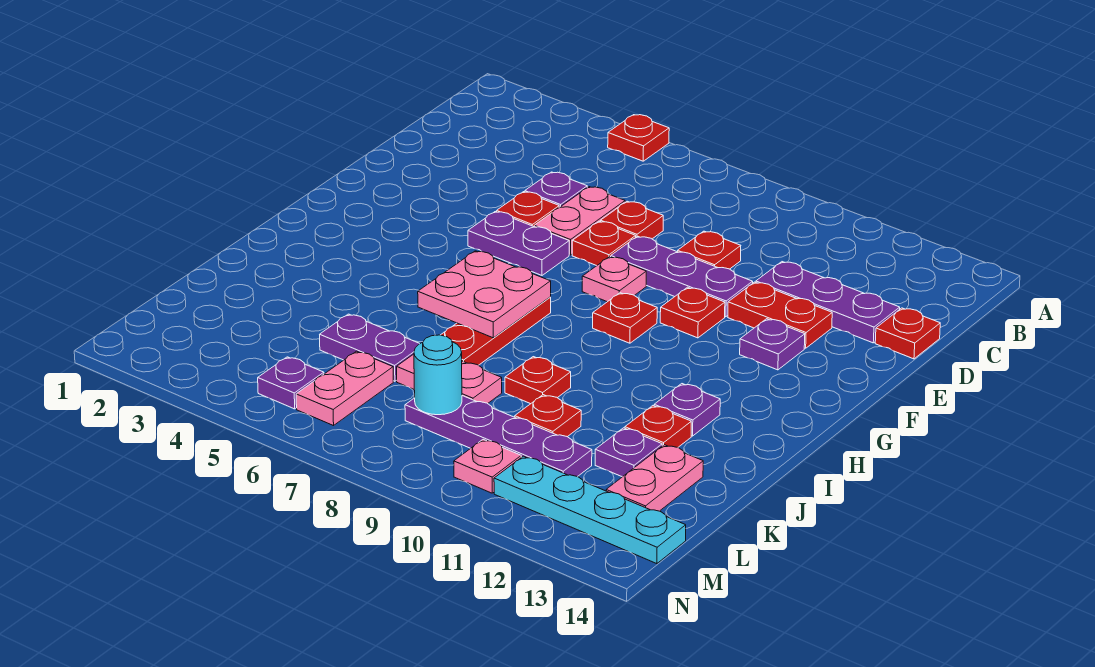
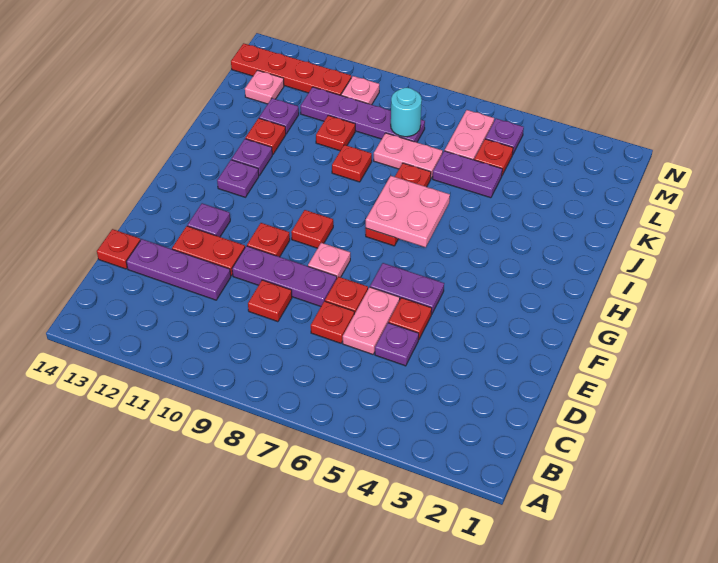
red 1x1 plate [608,115,669,161] -> red 1x1 plate moved to [474,139,513,175]
none -> purple 1x1 plate [217,160,259,197]
pink 1x2 plate [606,445,703,511] -> pink 1x1 plate [245,70,284,104]
cyan 1x4 plate [494,456,686,564] -> red 1x4 plate [231,43,351,95]

